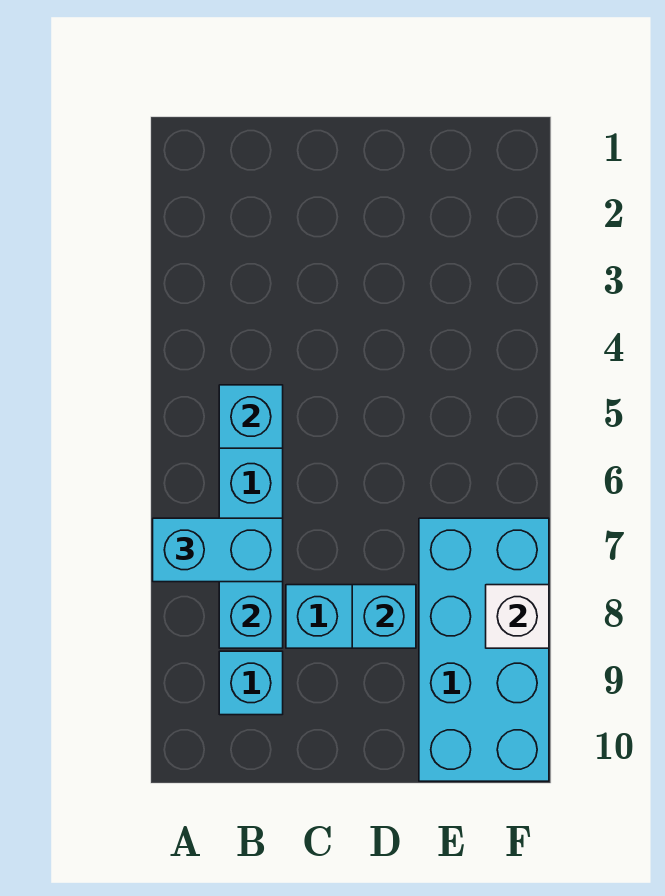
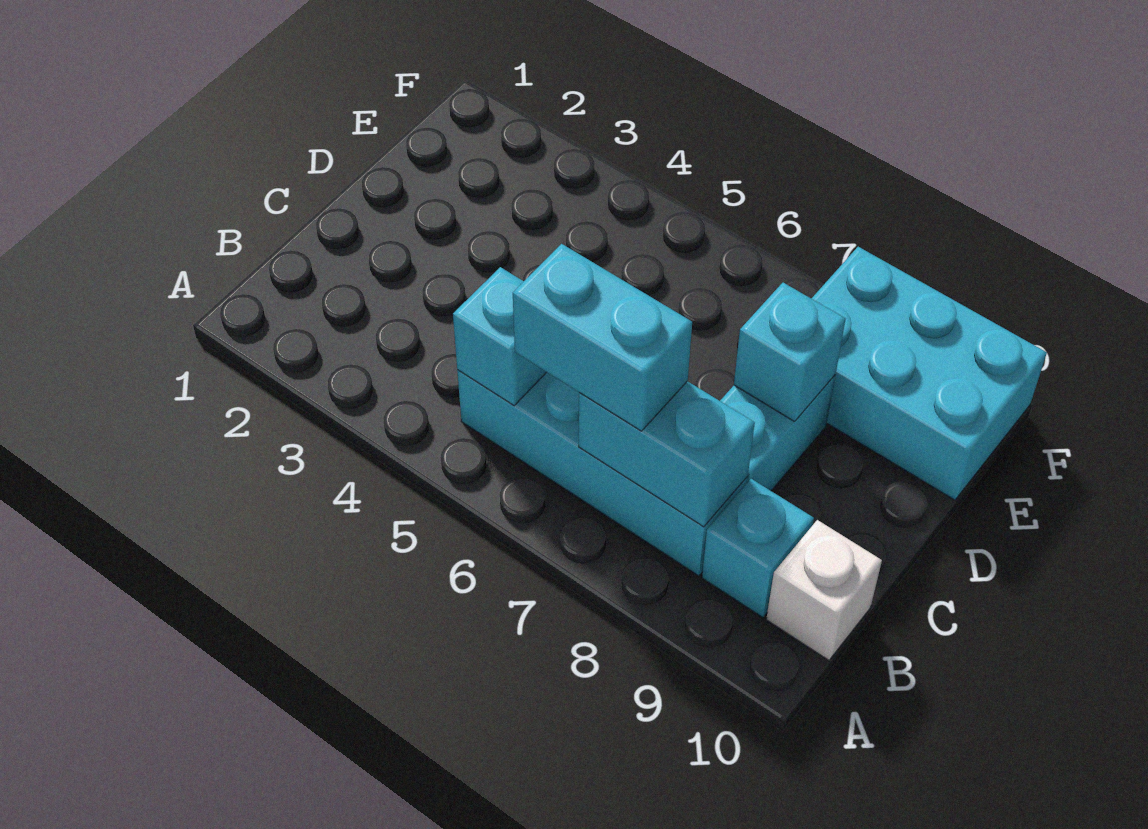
cyan 1x2 brick [153,518,283,582] -> cyan 1x2 brick turned to [513,244,692,431]
cyan 2x4 brick [419,518,549,781] -> cyan 2x3 brick [811,247,1047,500]
white 1x1 brick [486,585,549,648] -> white 1x1 brick moved to [766,520,882,660]

